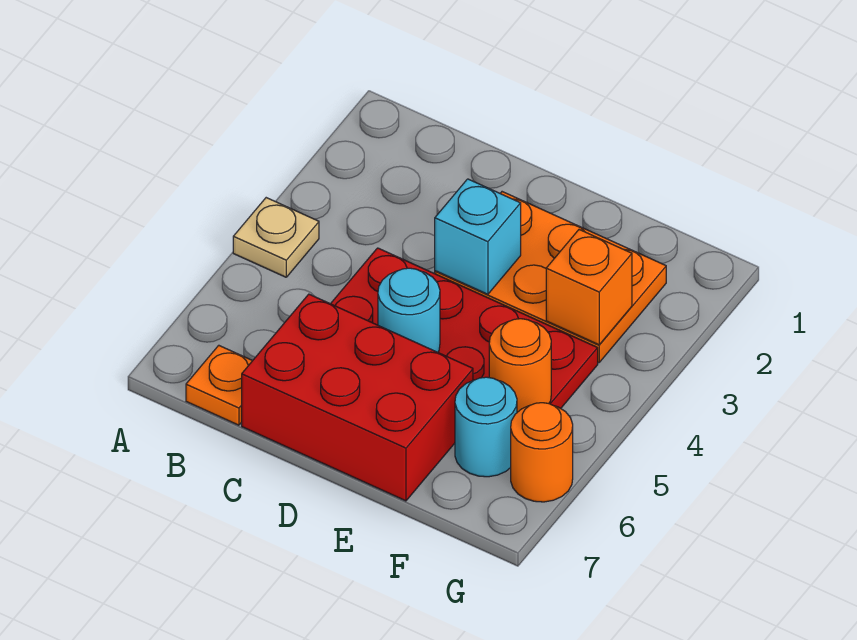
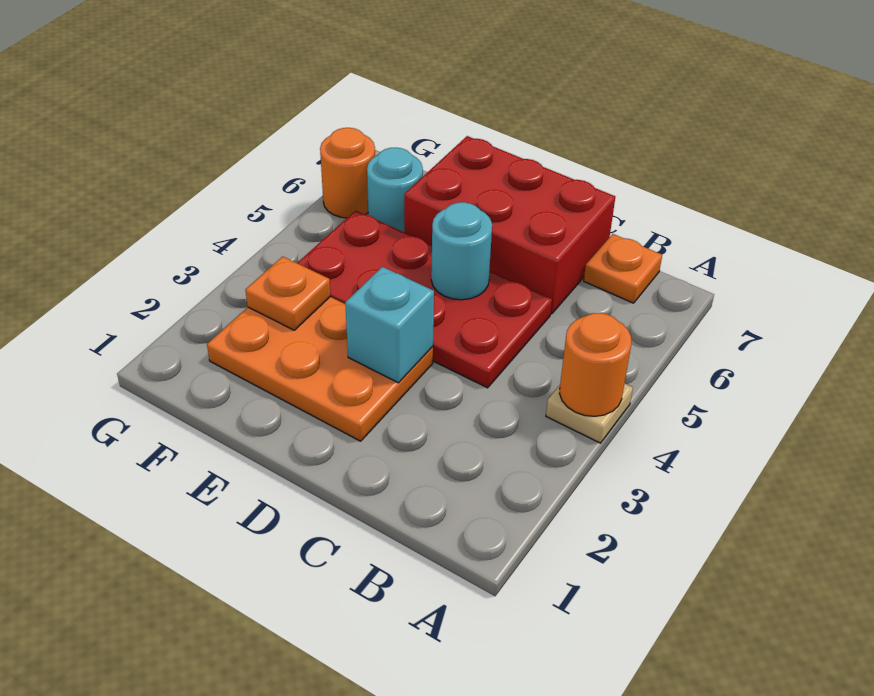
orange 1x1 brick [546,230,632,345] -> orange 1x1 plate [246,256,331,330]
orange 1x1 round brick [489,319,551,412] -> orange 1x1 round brick moved to [559,313,631,416]

